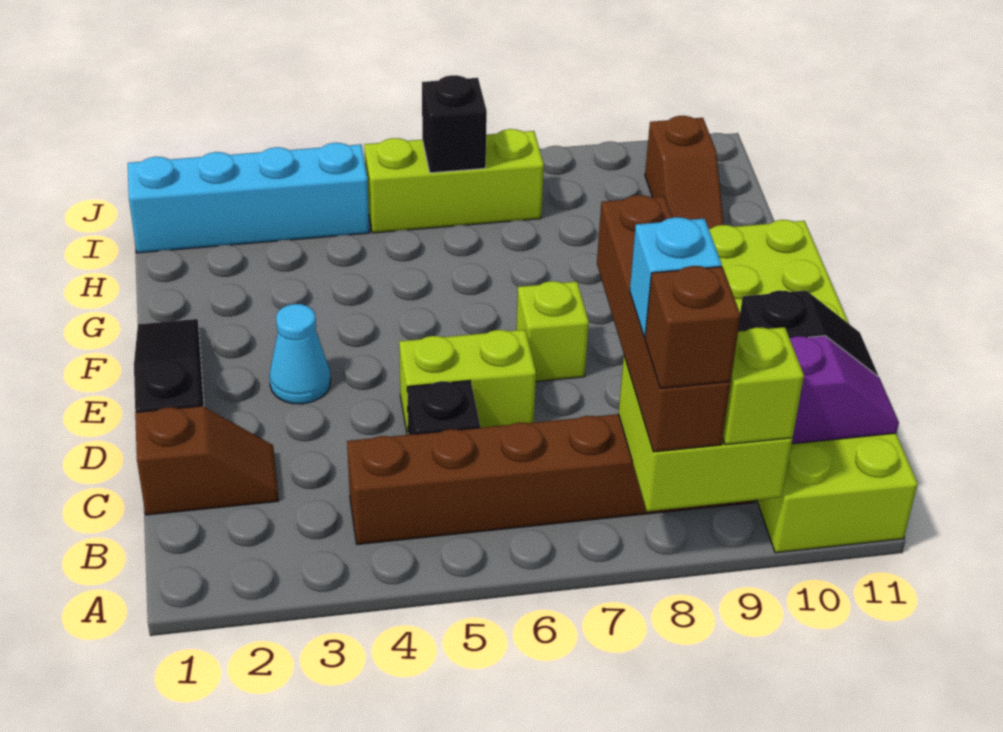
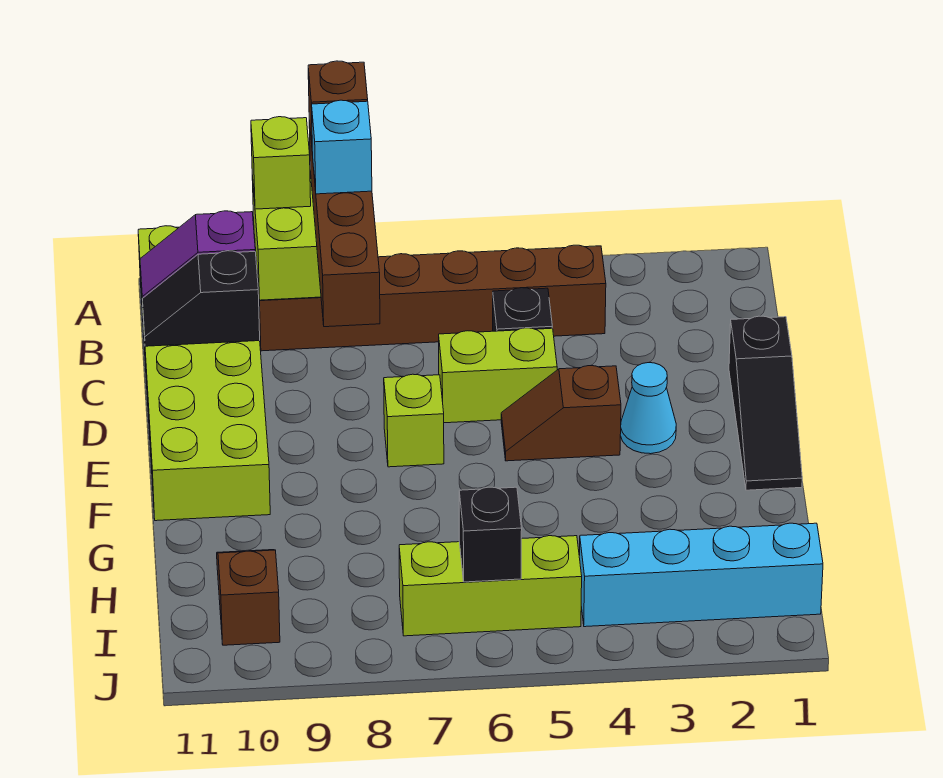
brown 1x2 slope [135,406,279,515] -> brown 1x2 slope moved to [501,366,621,461]

